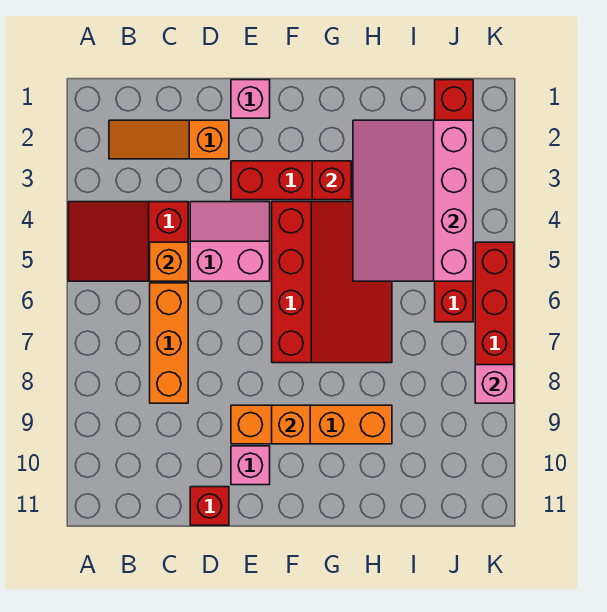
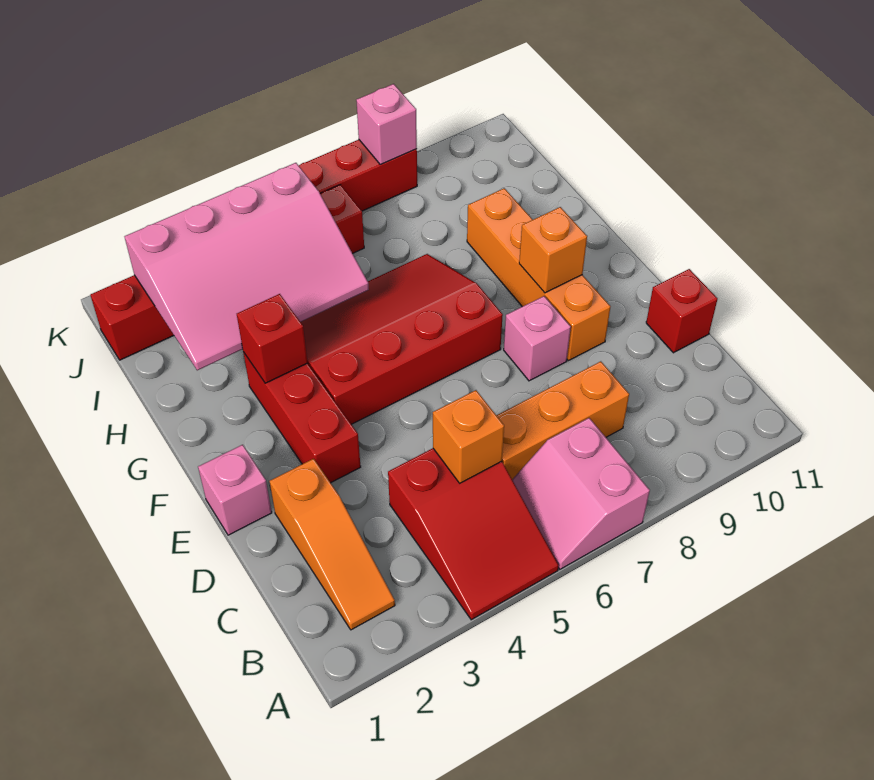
pink 2x2 slope [190,202,270,281] -> pink 2x2 slope moved to [512,418,650,569]
pink 1x1 brick [231,446,270,485] -> pink 1x1 brick moved to [504,296,571,381]

